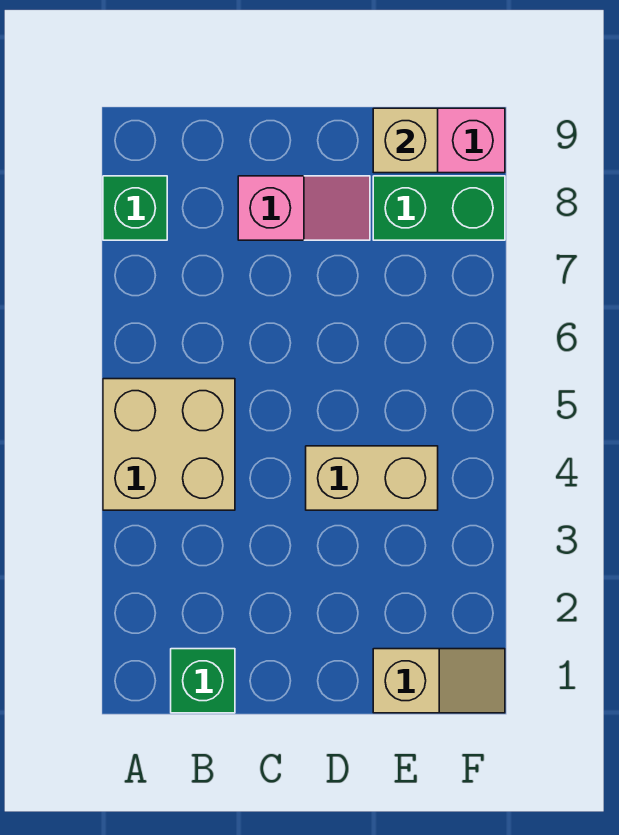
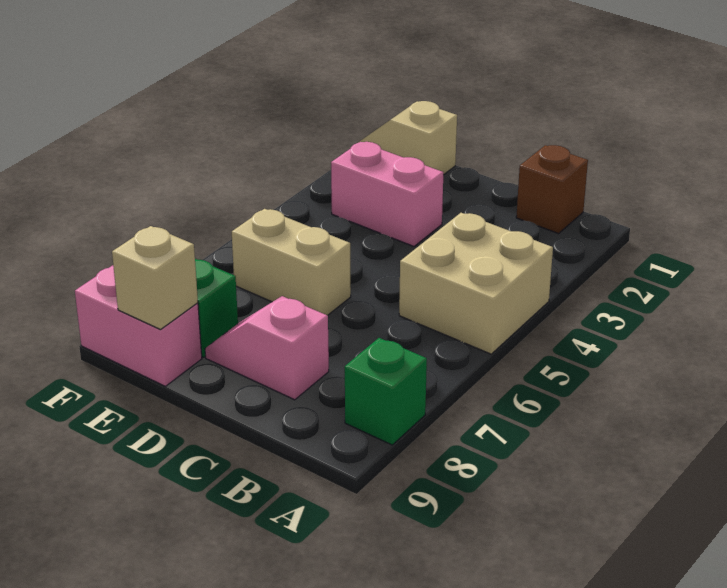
green 1x1 brick [171,649,235,713] -> brown 1x1 brick [516,145,588,234]
none -> pink 1x2 brick [331,142,444,246]
tan 1x2 brick [306,446,438,510] -> tan 1x2 brick moved to [232,209,351,315]

